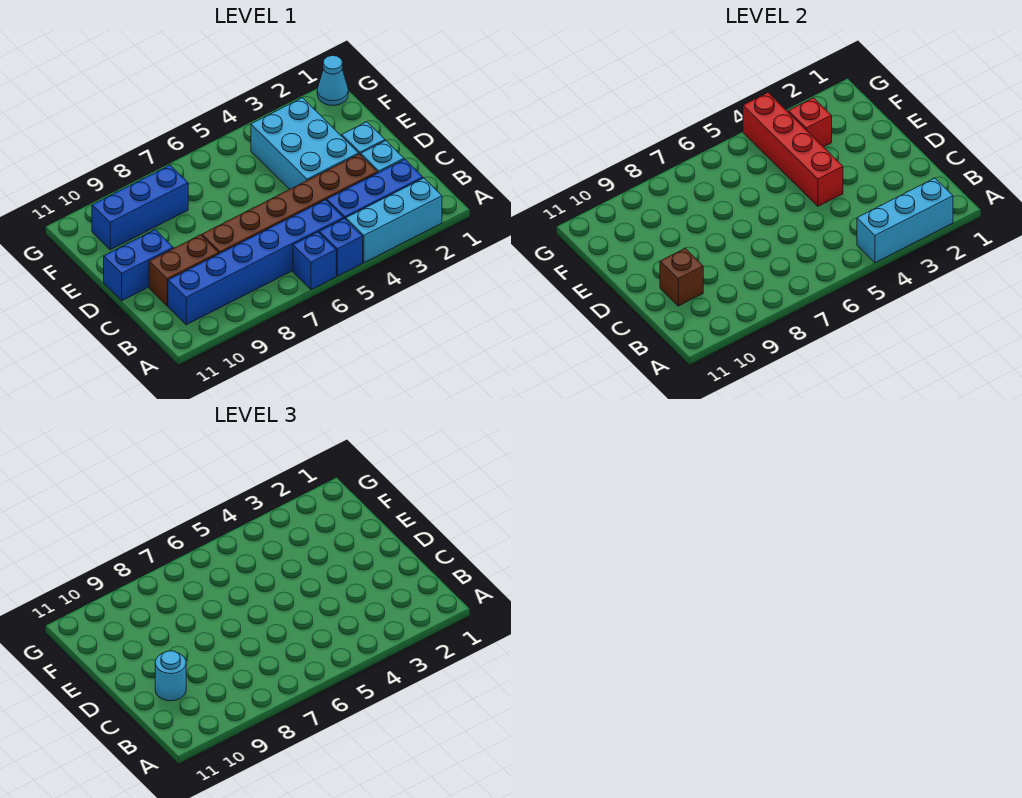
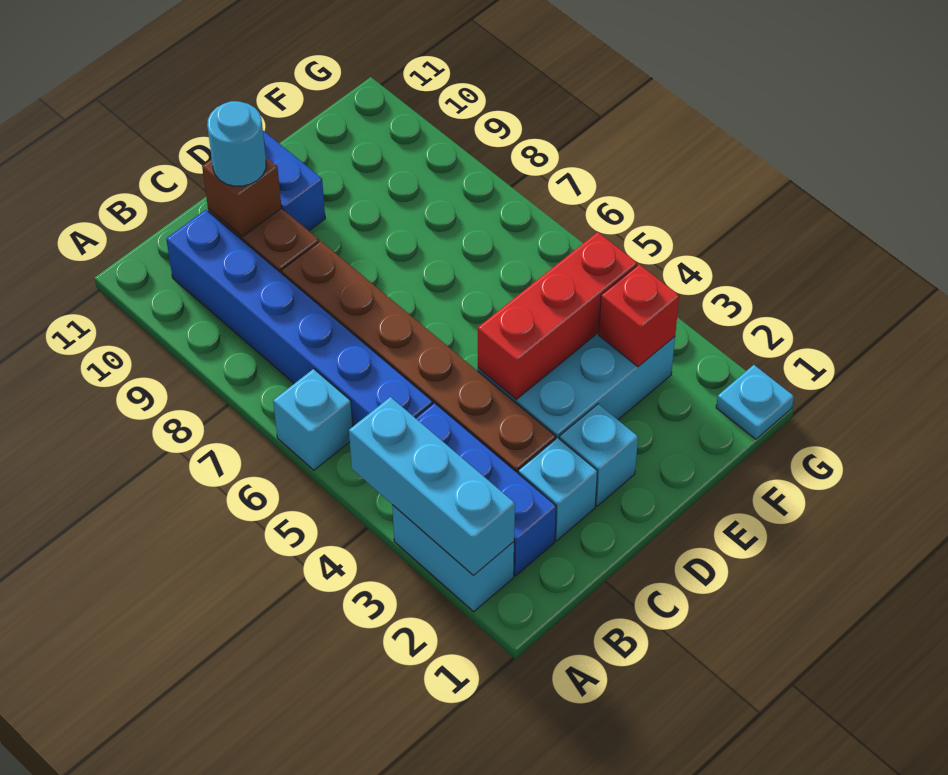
cyan 1x3 brick [346,178,442,263] -> cyan 1x2 brick [392,505,514,612]
blue 1x1 brick [319,219,363,276] -> none
blue 1x1 brick [293,232,336,290] -> cyan 1x1 brick [273,369,353,470]
red 1x4 brick [743,93,843,206] -> red 1x3 brick [478,232,637,399]
blue 1x3 brick [92,165,188,250] -> none
cyan 1x1 cone [317,56,348,106] -> cyan 1x1 plate [716,365,794,439]

